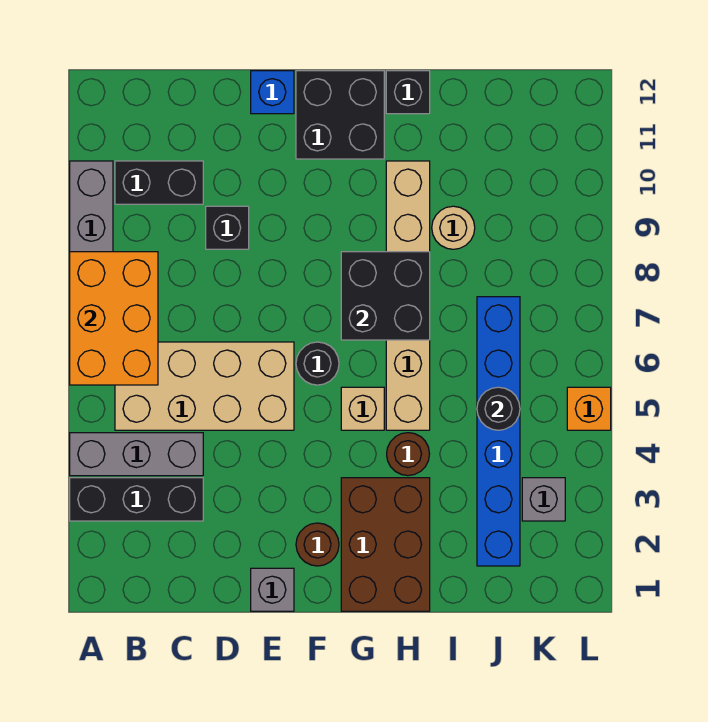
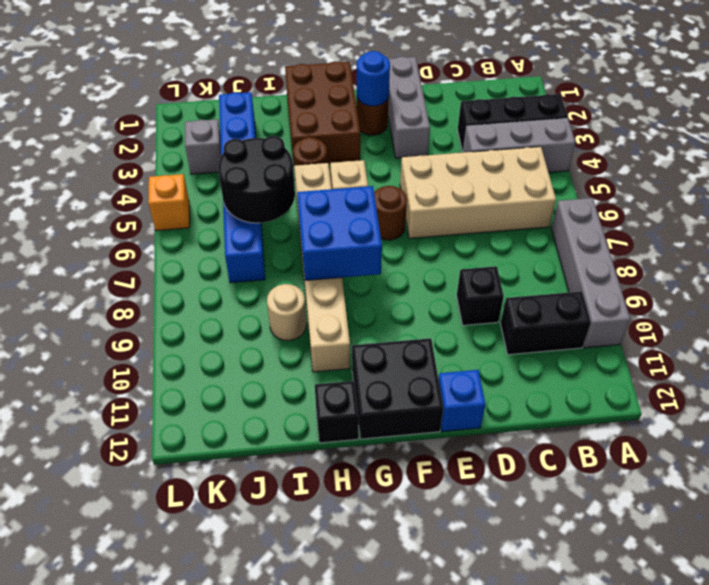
orange 2x3 brick [70,252,158,385] -> none
grey 1x1 brick [251,568,294,611] -> grey 1x3 brick [388,57,430,158]
none -> blue 1x1 round brick [357,51,390,106]
black 1x1 round brick [296,342,339,385] -> brown 1x1 round brick [374,186,407,240]
black 2x2 brick [341,252,430,340] -> blue 2x2 brick [297,186,382,281]
black 1x1 round brick [477,387,520,430] -> black 2x2 round brick [218,136,295,223]

